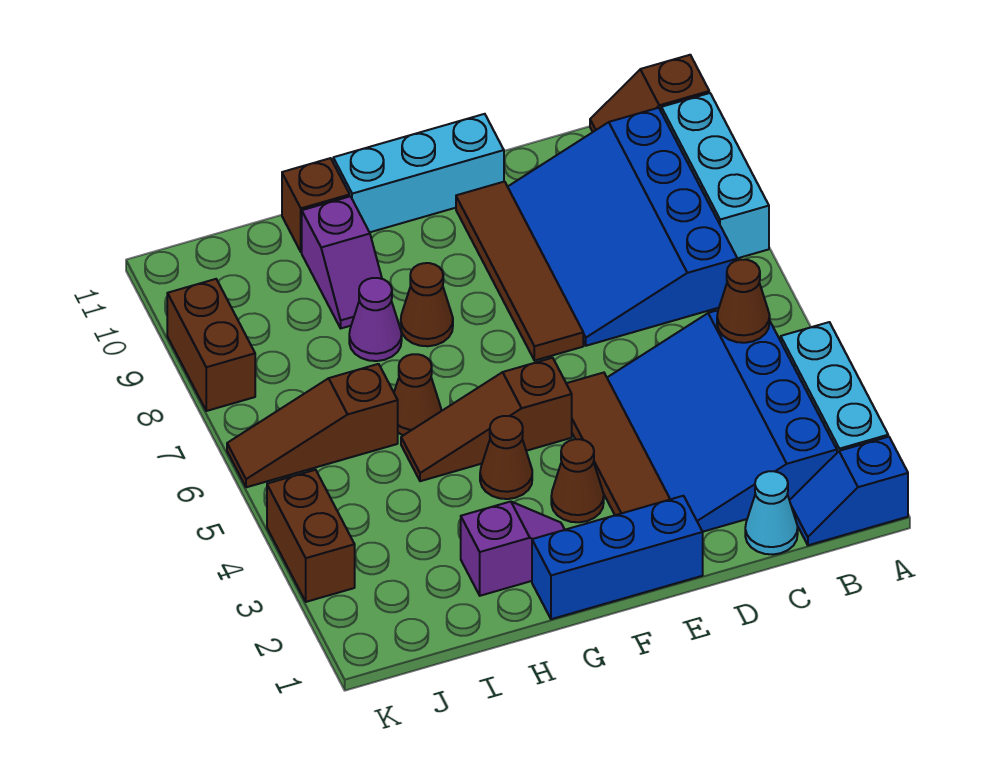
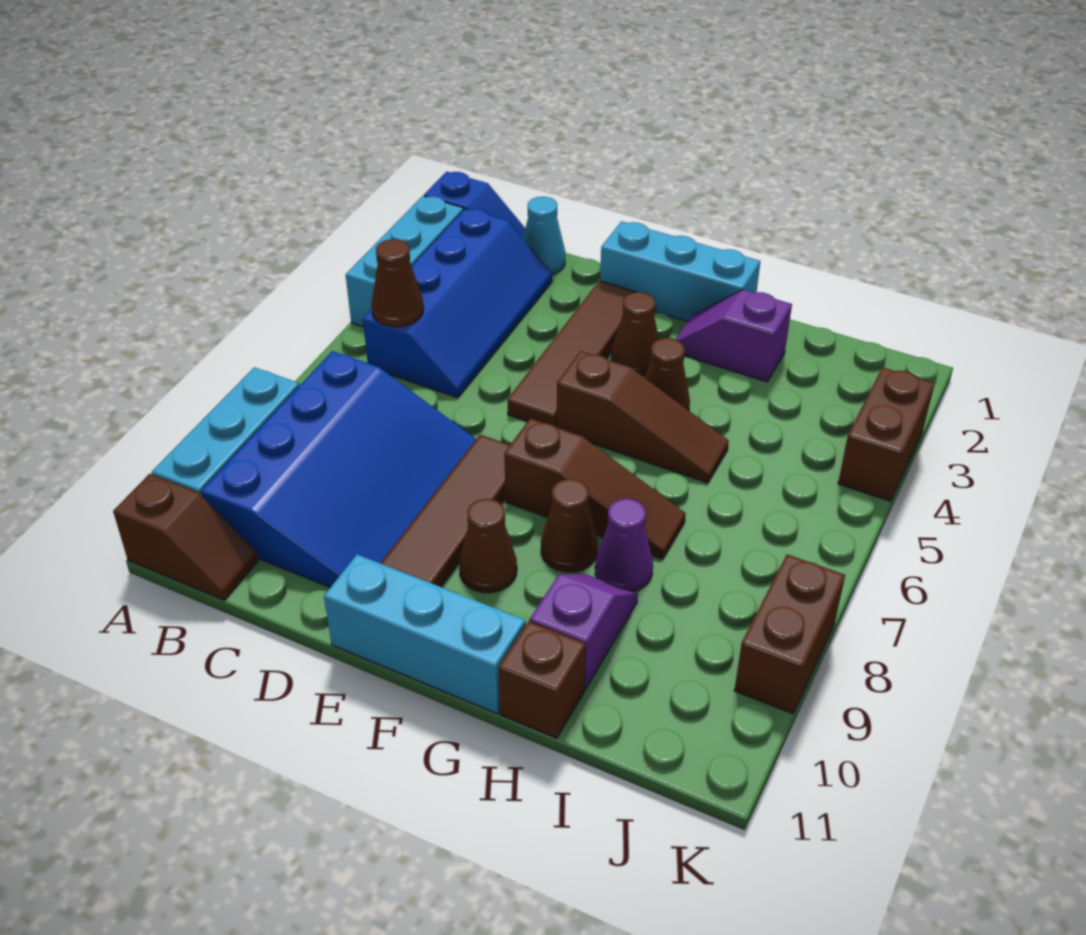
blue 3x4 slope [607,310,837,532] -> blue 2x4 slope [363,209,552,398]
blue 1x3 brick [532,496,703,619] -> cyan 1x3 brick [600,221,760,321]
brown 1x1 cone [394,354,441,435] -> brown 1x1 cone moved to [459,499,517,593]
brown 1x3 slope [227,364,398,487] -> brown 1x3 slope moved to [504,418,686,559]

